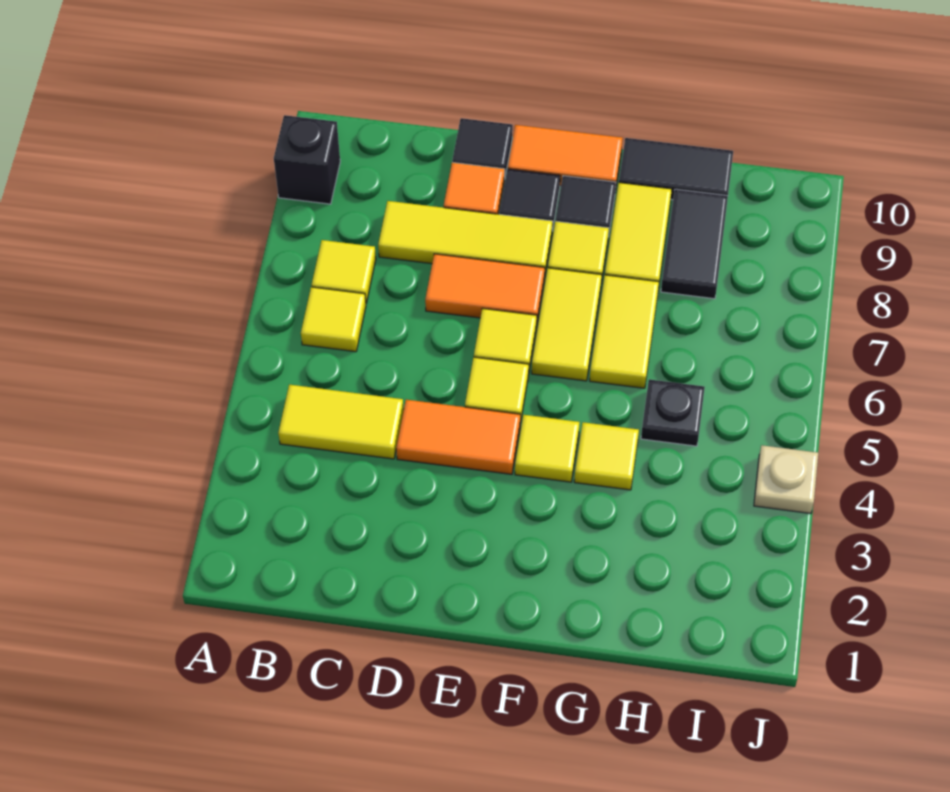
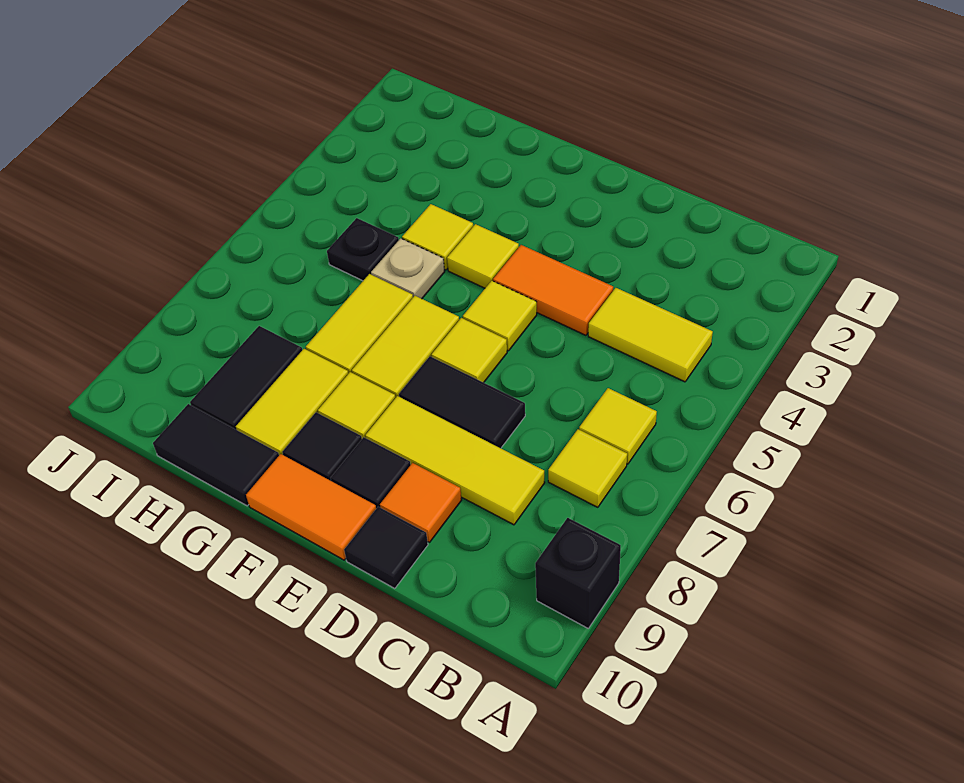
orange 1x2 tile [425,254,545,322] -> black 1x2 tile [399,356,525,448]
tan 1x1 plate [754,445,818,514] -> tan 1x1 plate moved to [371,238,445,299]

